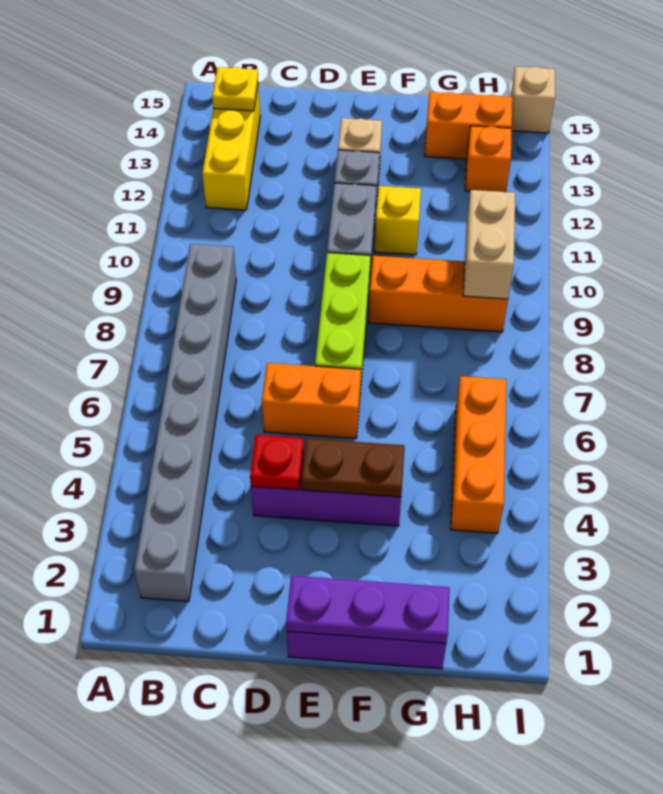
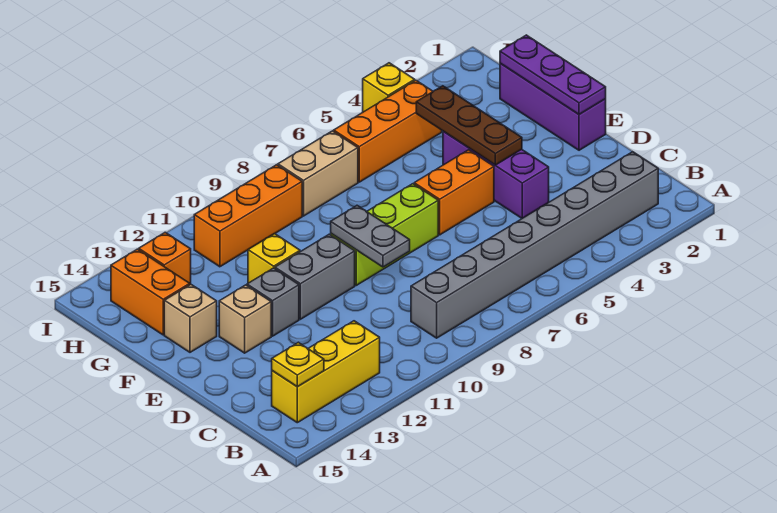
red 1x1 plate [250,435,304,490] -> none
orange 1x2 brick [262,363,361,438] -> orange 1x2 brick turned to [414,150,494,235]
none -> grey 1x2 plate [331,206,410,267]
brown 1x2 plate [301,438,405,497] -> brown 1x3 plate [416,86,522,165]
orange 1x3 brick [369,256,508,332] -> orange 1x3 brick turned to [194,165,302,267]
tan 1x2 brick [463,190,515,299] -> tan 1x2 brick moved to [278,131,358,216]
none -> yellow 1x1 brick [363,63,415,112]
tan 1x1 brick [511,67,555,133] -> tan 1x1 brick moved to [164,285,217,352]

